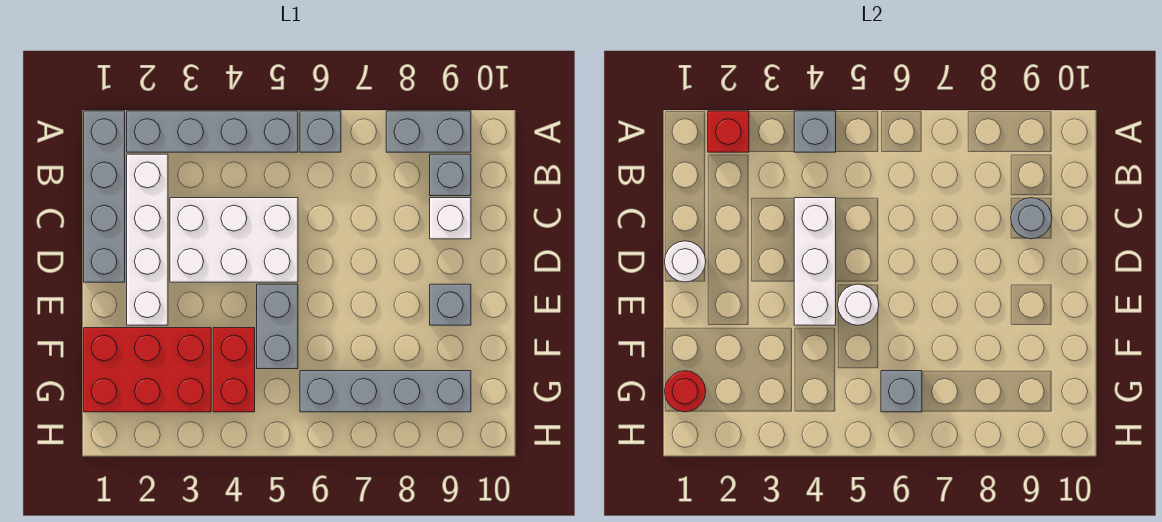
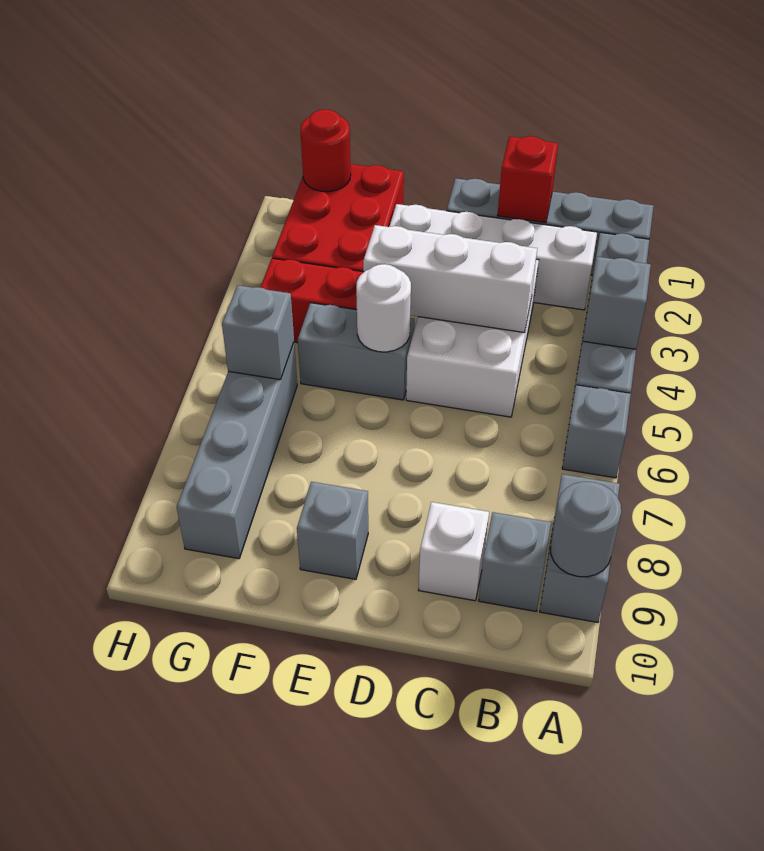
red 1x1 brick [708,111,749,152] -> red 1x1 brick moved to [498,136,558,223]
grey 1x1 round brick [1011,198,1052,239] -> grey 1x1 round brick moved to [550,482,621,577]
white 1x1 round brick [665,241,706,282] -> none

